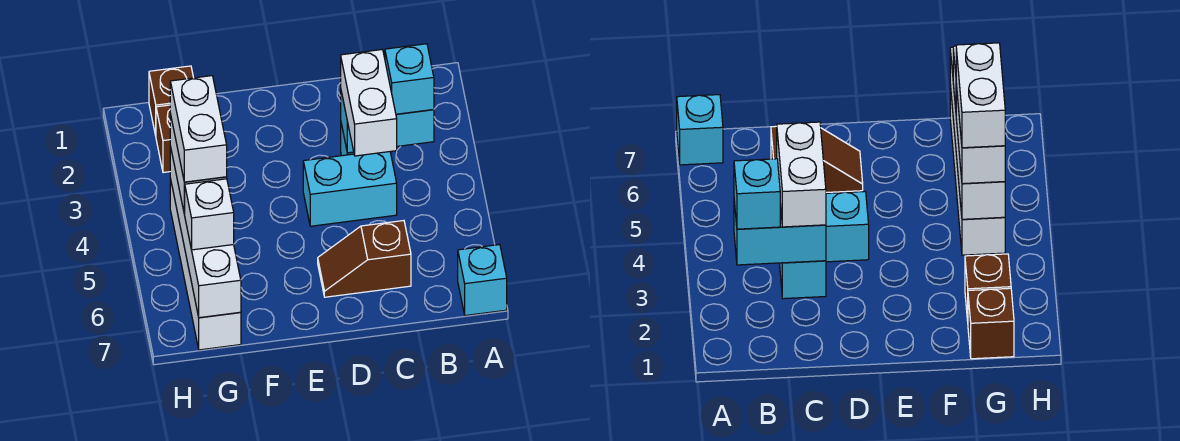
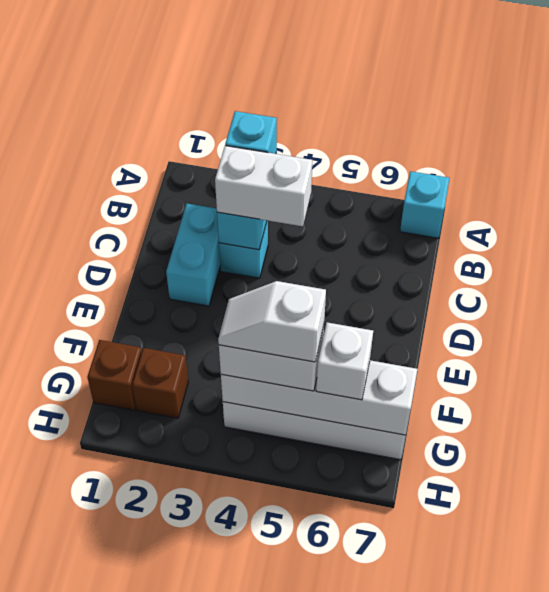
cyan 1x2 brick [303,152,397,226] -> cyan 1x2 brick moved to [166,204,220,306]
brown 1x2 slope [318,221,411,297] -> none
white 1x2 brick [170,76,227,182] -> white 1x2 slope [218,281,326,362]

